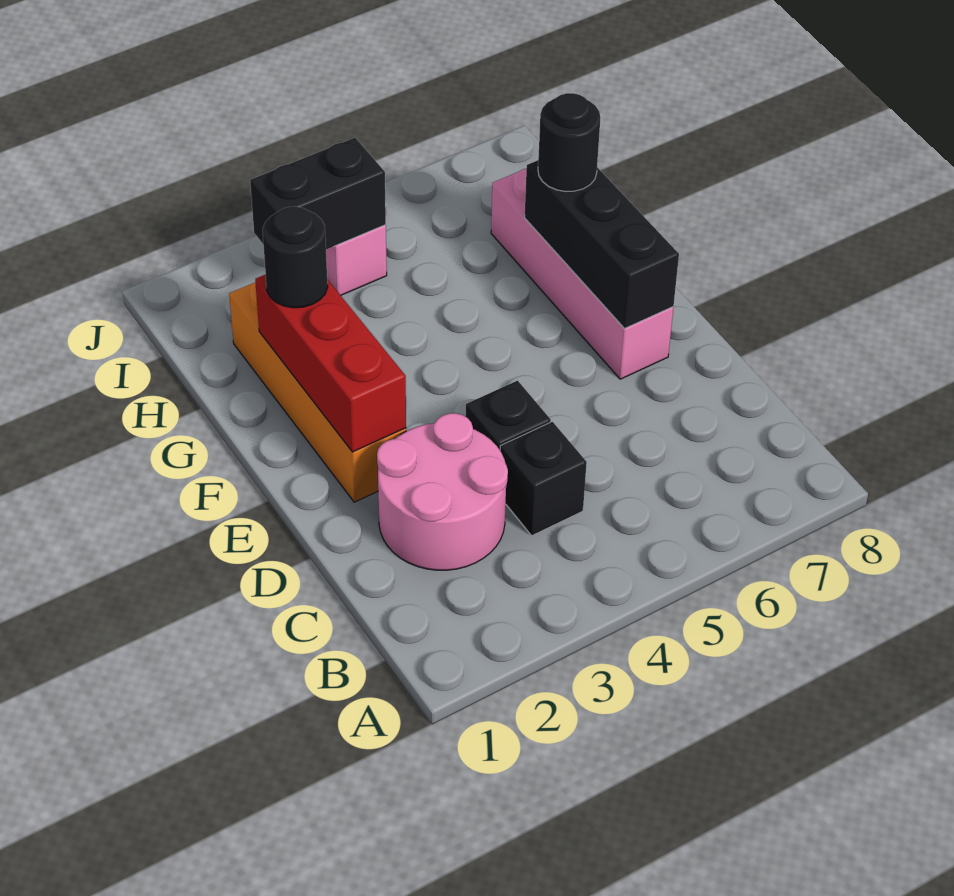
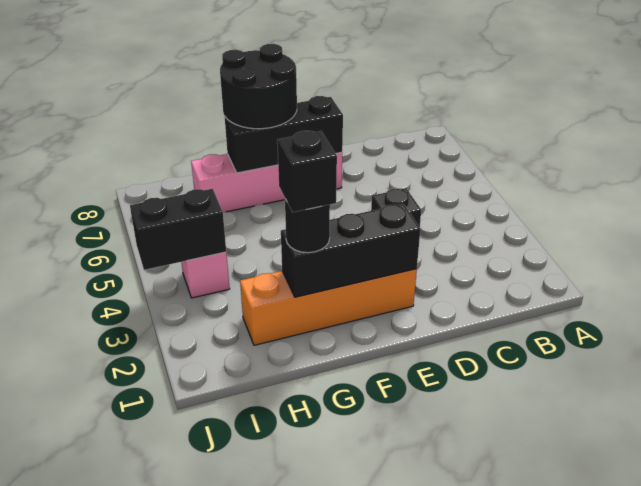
pink 2x2 round brick [377,413,508,570] -> none
black 1x1 brick [500,422,587,536] -> black 1x1 brick moved to [277,131,337,212]
red 1x3 brick [255,274,406,452] -> black 1x3 brick [281,204,420,297]
black 1x1 round brick [538,93,600,191] -> black 2x2 round brick [220,44,297,129]
black 1x2 brick [250,138,386,249] -> black 1x2 brick turned to [130,189,226,270]

